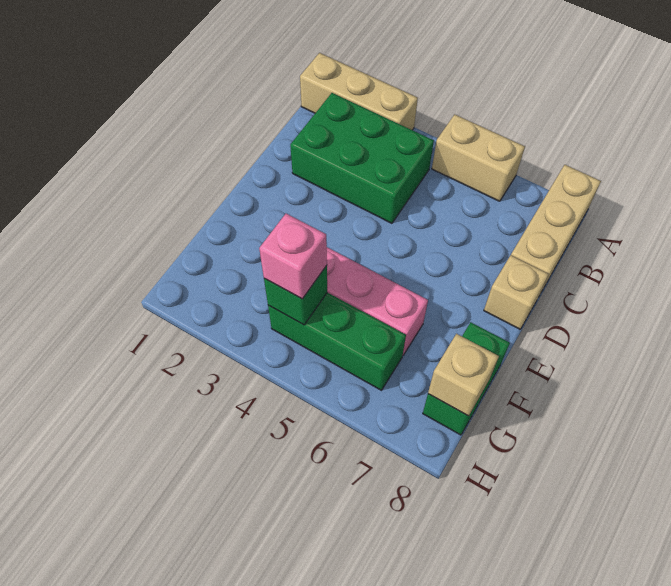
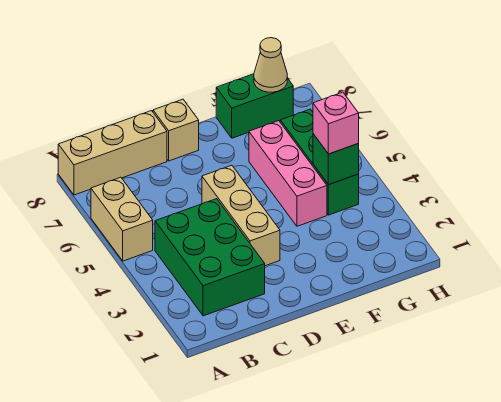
tan 1x3 brick [300,53,418,130] -> tan 1x3 brick moved to [202,165,280,266]
tan 1x1 brick [428,334,499,416] -> tan 1x1 cone [254,38,287,92]

